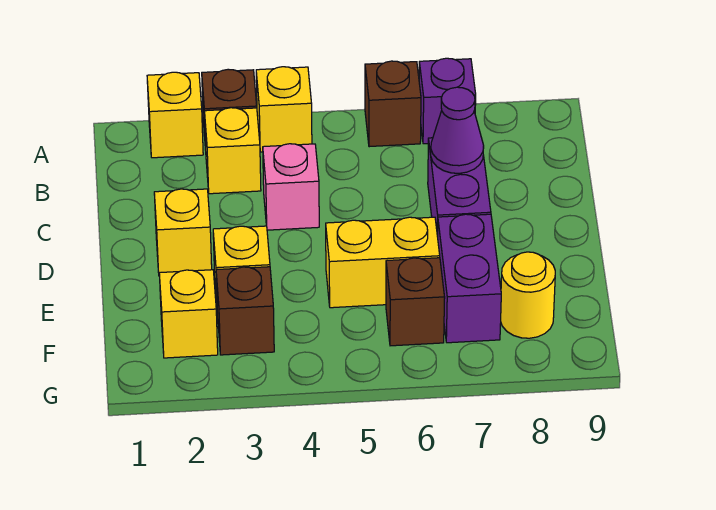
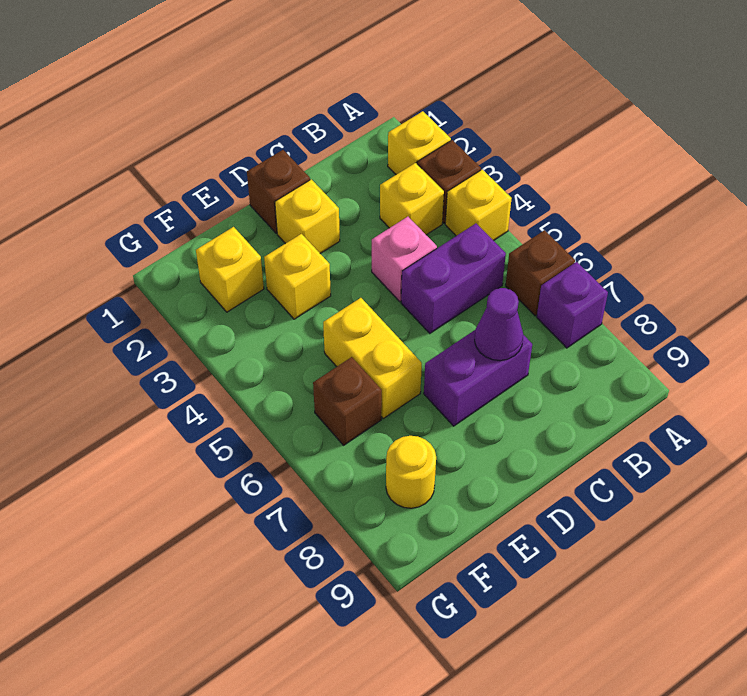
purple 1x2 brick [438,214,501,343] -> purple 1x2 brick moved to [401,224,506,333]
brown 1x1 brick [216,267,274,355] -> brown 1x1 brick moved to [247,150,310,233]

